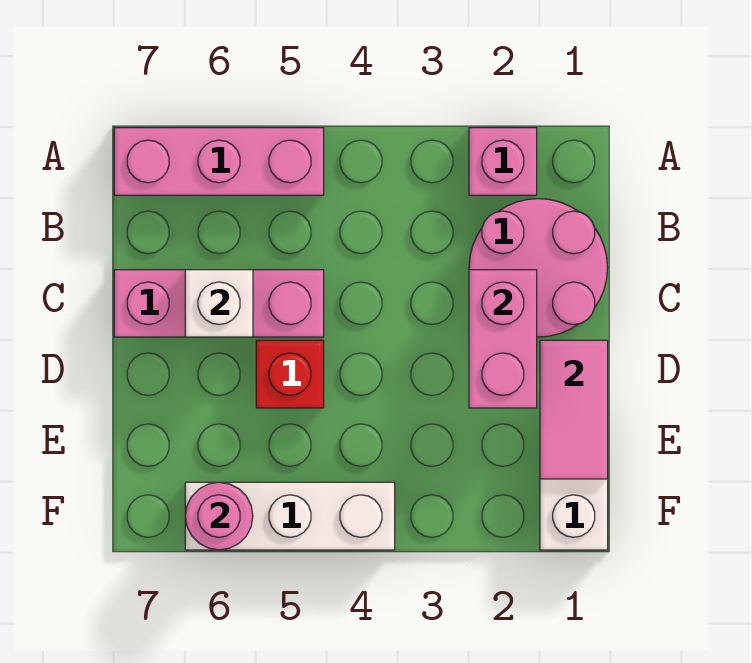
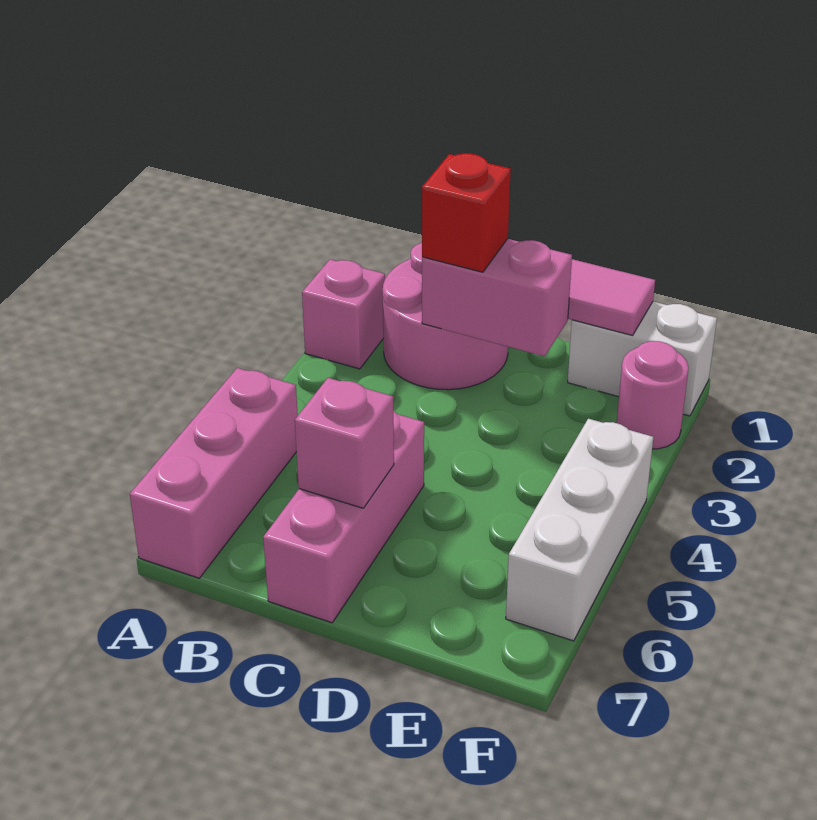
white 1x1 brick [185,270,253,337] -> pink 1x1 brick [295,378,394,508]
red 1x1 brick [256,340,324,408] -> red 1x1 brick moved to [422,153,511,272]
pink 1x1 round brick [185,482,253,550] -> pink 1x1 round brick moved to [617,341,689,449]

